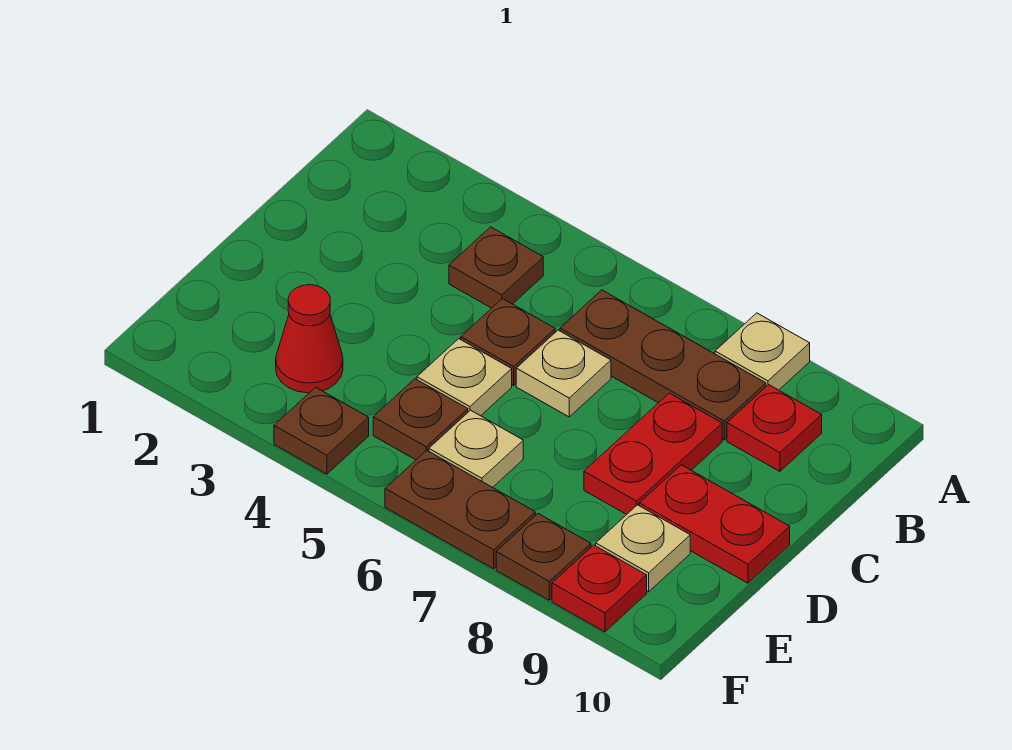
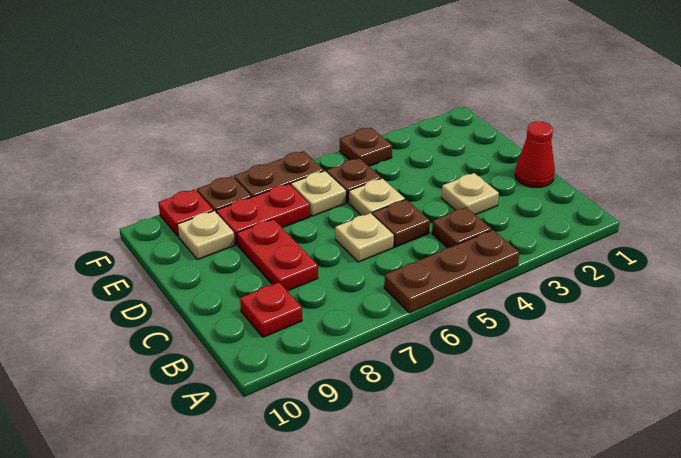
tan 1x1 plate [715,313,810,390] -> tan 1x1 plate moved to [442,173,499,215]
brown 1x3 plate [560,290,766,440] -> brown 1x3 plate moved to [384,230,520,313]
red 1x2 plate [639,465,790,583] -> red 1x2 plate moved to [216,184,310,245]
red 1x1 cone [276,285,343,393] -> red 1x1 cone moved to [515,122,555,187]

